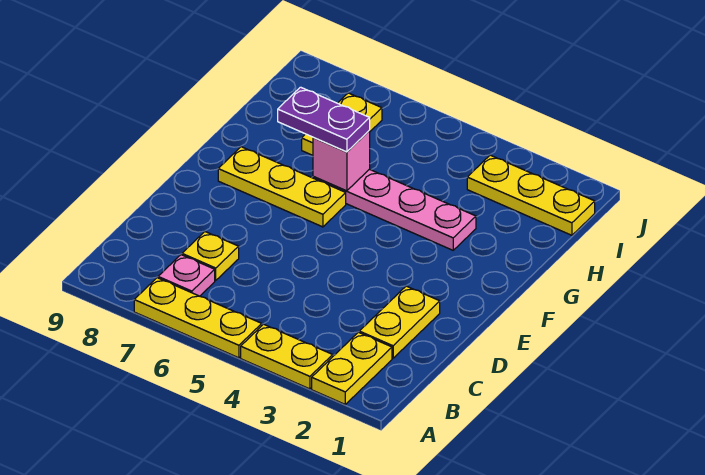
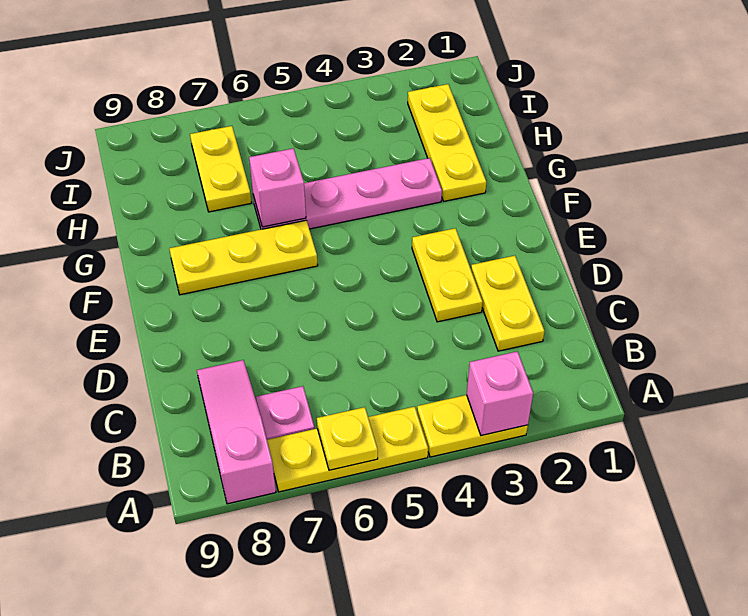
yellow 1x2 plate [312,332,392,404] -> yellow 1x2 plate moved to [412,228,483,322]
none -> pink 1x1 brick [467,351,533,436]
none -> pink 1x3 slope [197,360,276,504]
yellow 1x1 plate [182,232,239,280] -> yellow 1x1 plate moved to [317,407,378,470]
purple 1x2 plate [278,87,370,152] -> none
yellow 1x3 plate [467,155,595,235] -> yellow 1x3 plate turned to [408,84,486,201]

